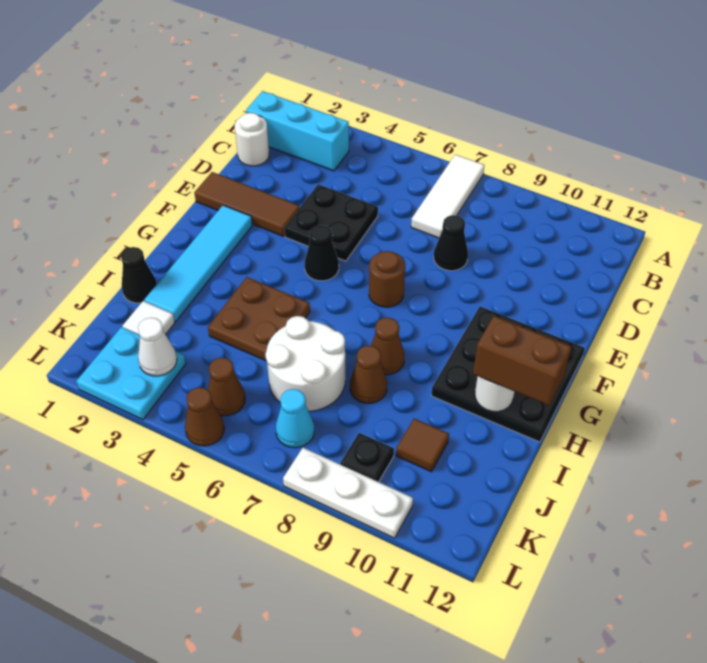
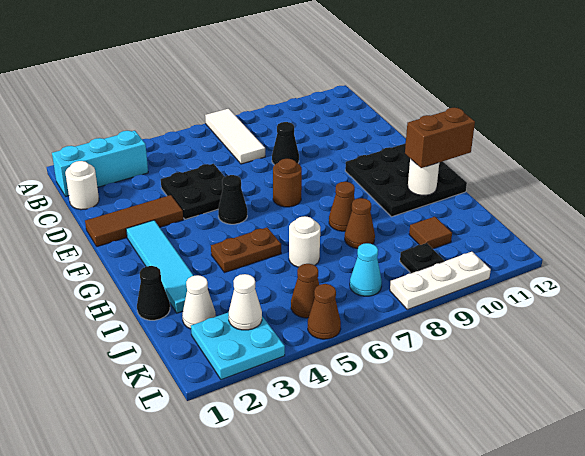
brown 2x2 plate [208,277,310,361] -> brown 1x2 plate [211,227,281,273]
white 2x2 round brick [265,316,345,411] -> white 1x1 round brick [289,216,320,267]
white 1x1 tile [123,301,175,335] -> white 1x1 cone [182,275,216,329]

